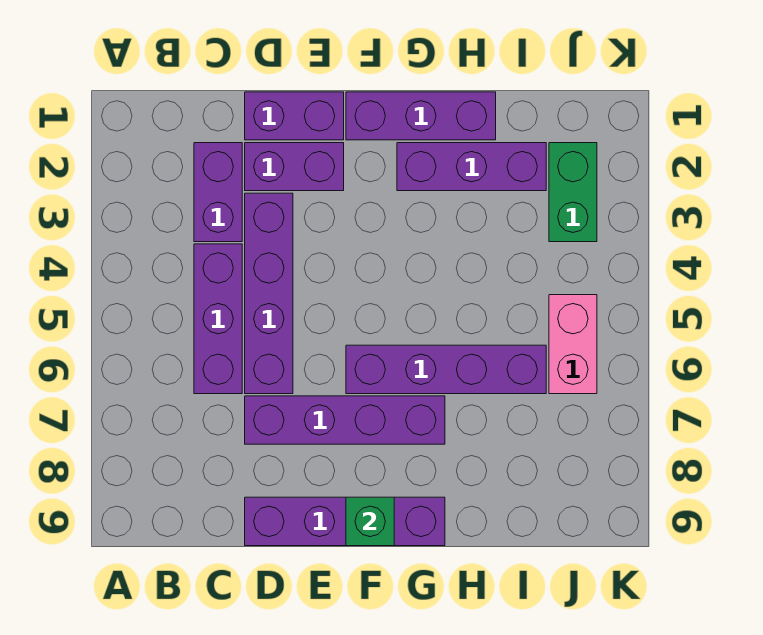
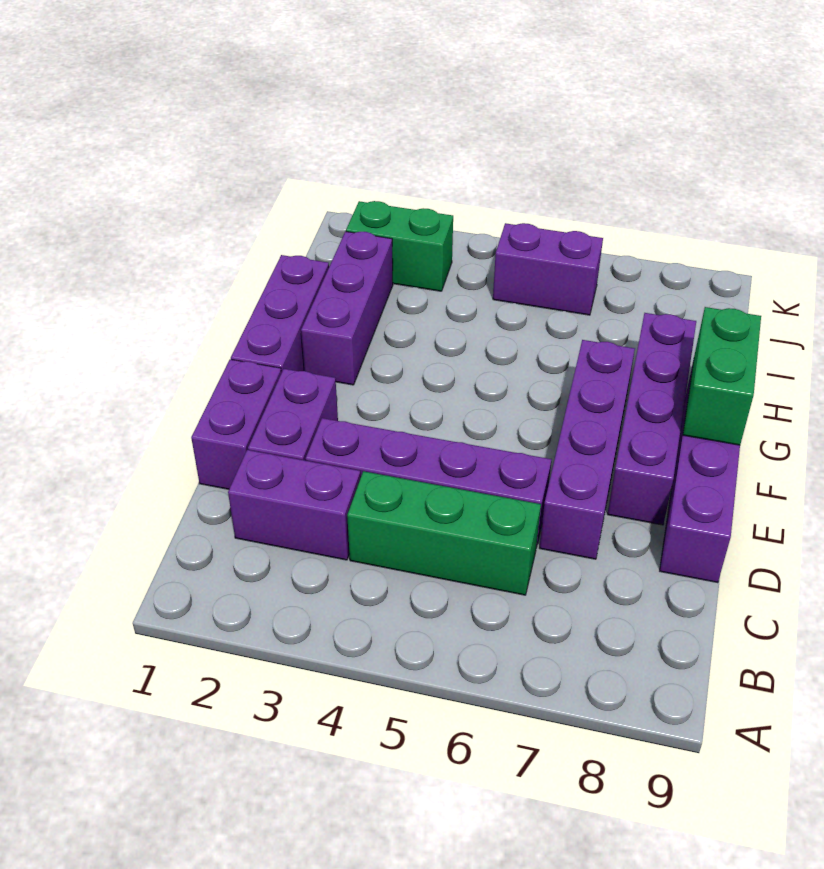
purple 1x3 brick [194,244,242,394] -> green 1x3 brick [347,471,541,595]
purple 1x4 brick [346,345,546,394] -> purple 1x4 brick moved to [608,313,696,525]
green 1x1 brick [346,497,394,546] -> green 1x2 brick [683,307,761,445]
pink 1x2 brick [549,295,597,394] -> purple 1x2 brick [493,223,603,315]

